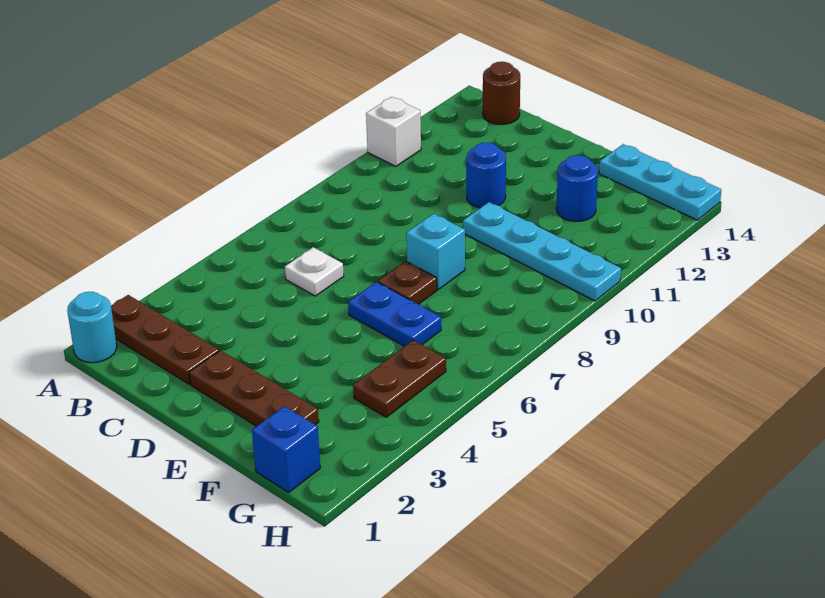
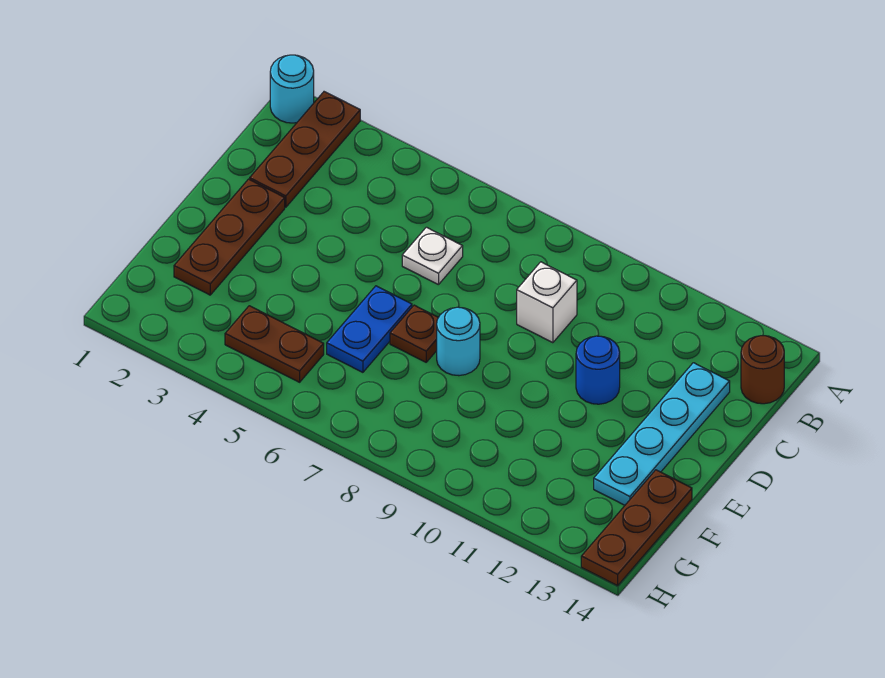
white 1x1 brick [366,97,421,166] -> white 1x1 brick moved to [517,262,577,343]
cyan 1x1 brick [406,214,465,289] -> cyan 1x1 round brick [437,307,480,376]
cyan 1x4 plate [463,202,621,301] -> cyan 1x4 plate moved to [594,363,730,505]
blue 1x1 round brick [556,155,598,221] -> none
cyan 1x3 plate [599,144,721,220] -> brown 1x3 plate [581,470,692,586]
blue 1x1 brick [252,406,320,493] -> none

